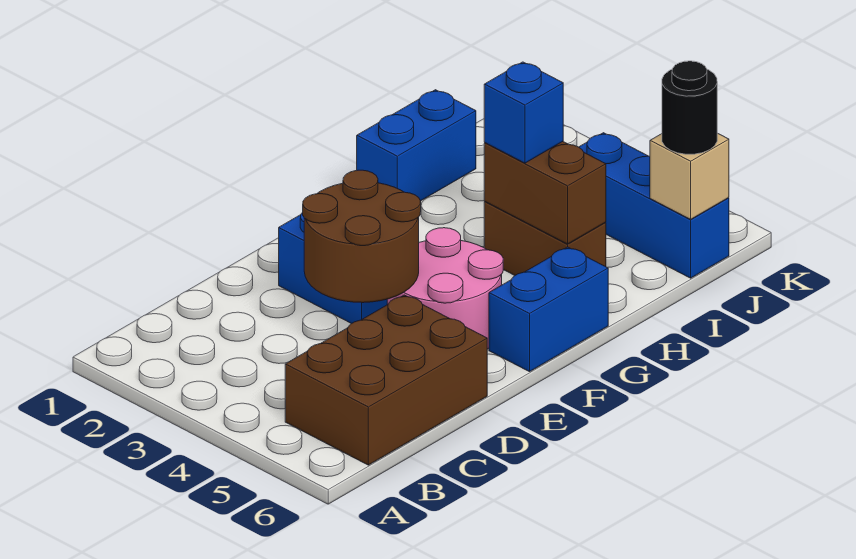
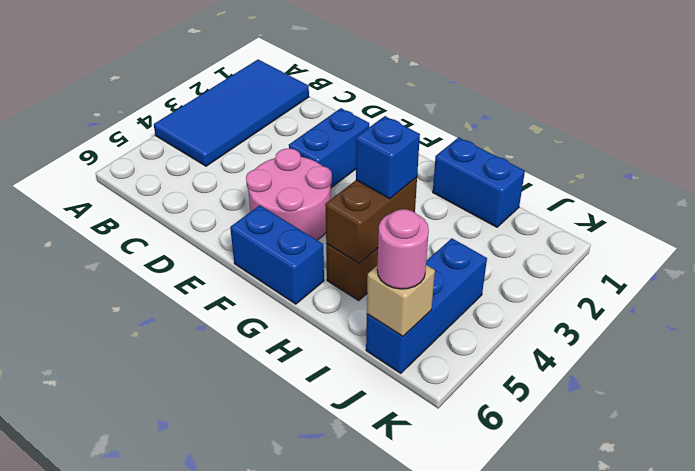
none -> blue 2x4 tile [154,60,309,166]
brown 2x3 brick [285,295,487,465] -> none
brown 2x2 round brick [303,170,421,303] -> none
black 1x1 round brick [662,61,717,154] -> pink 1x1 round brick [377,209,429,289]

